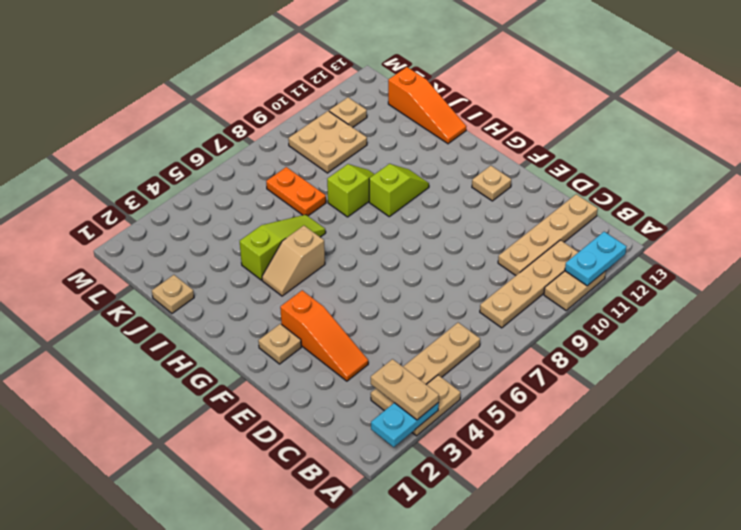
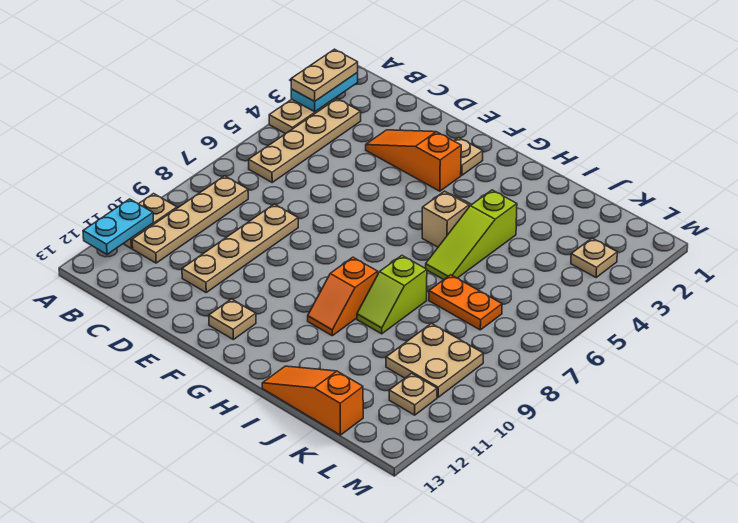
tan 1x2 plate [371,359,439,420] -> tan 1x2 plate turned to [291,49,358,101]
tan 1x4 plate [498,194,598,275] -> tan 1x4 plate moved to [182,204,298,292]
lime 1x2 slope [369,164,429,217] -> orange 1x2 slope [308,257,378,336]
tan 1x1 plate [152,275,194,313] -> tan 1x1 plate moved to [571,238,617,277]

